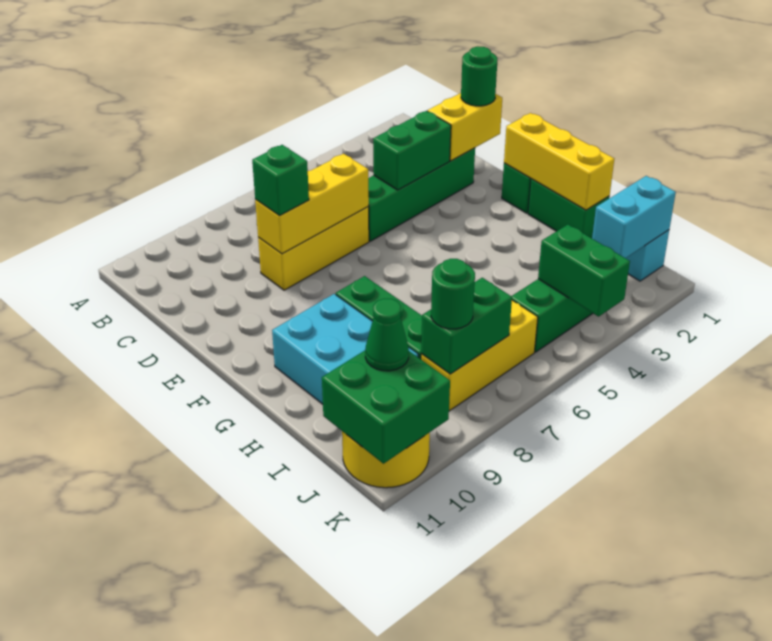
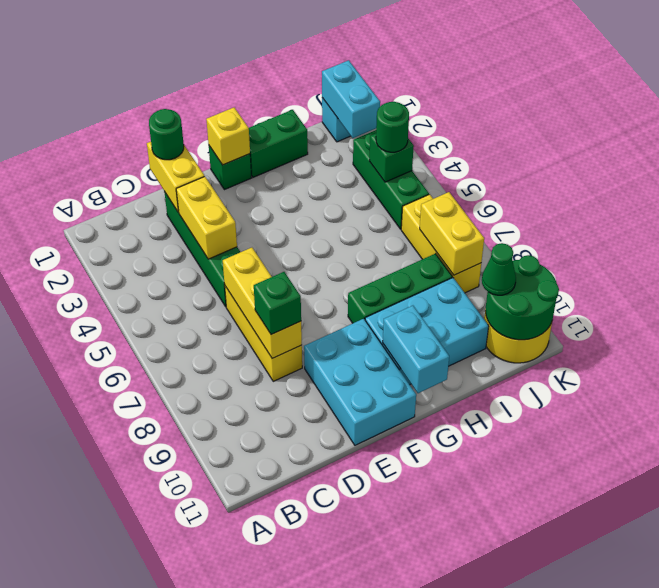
green 1x2 brick [373,111,451,190] -> yellow 1x2 brick [176,177,237,259]
none -> cyan 2x3 brick [304,319,416,445]
yellow 1x3 brick [504,113,614,210] -> yellow 1x1 brick [206,108,250,165]
none -> cyan 1x2 brick [383,306,449,393]
green 1x2 brick [538,225,630,317] -> green 1x1 brick [370,134,414,182]
green 1x2 brick [421,278,512,374] -> yellow 1x2 brick [420,192,484,275]
green 1x1 round brick [431,259,475,329] -> green 1x1 round brick moved to [376,102,409,152]
green 2x2 brick [322,351,450,464] -> green 2x2 round brick [486,255,559,340]

